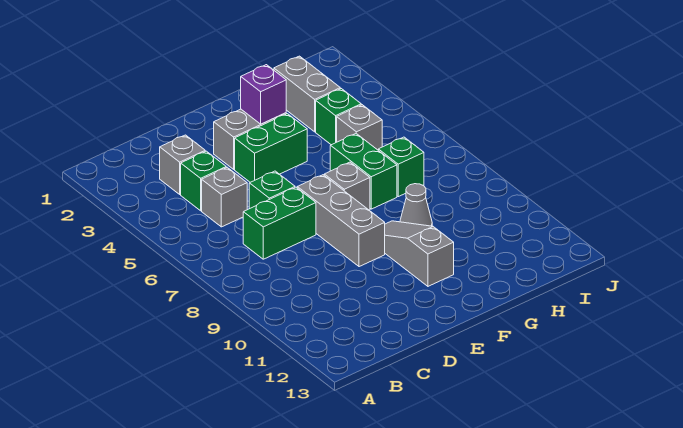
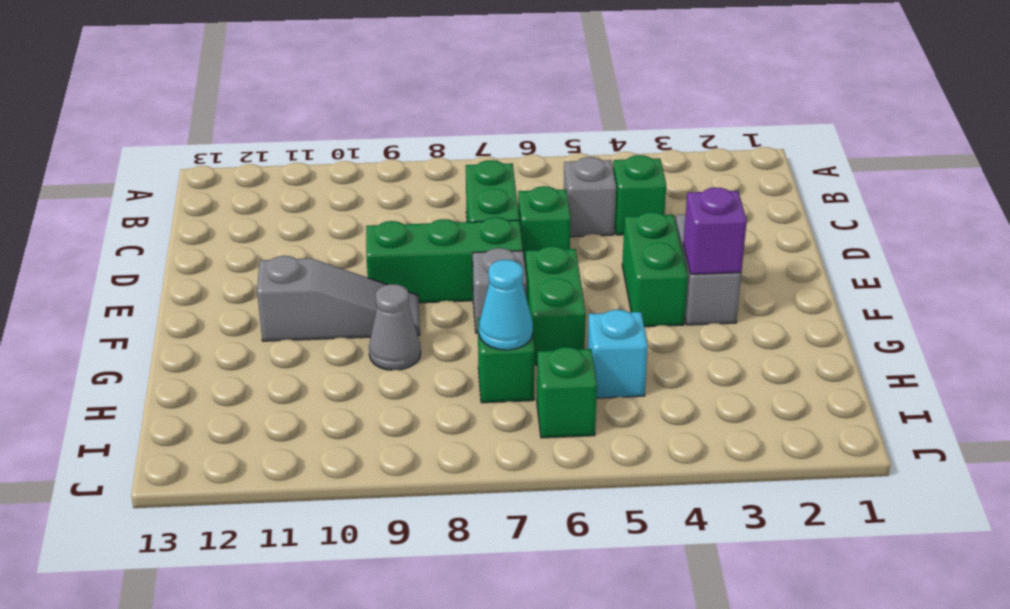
grey 1x1 brick [160,135,205,194] -> none
grey 1x3 brick [297,175,385,267] -> green 1x3 brick [366,217,523,303]
green 1x2 brick [330,134,397,209] -> green 1x2 brick turned to [525,246,586,365]
grey 1x2 brick [274,56,340,132] -> none
green 1x1 brick [316,89,361,145] -> green 1x1 brick moved to [537,347,597,438]
grey 1x1 brick [337,105,382,150] -> cyan 1x1 brick [587,310,648,398]
none -> cyan 1x1 cone [479,260,533,350]

